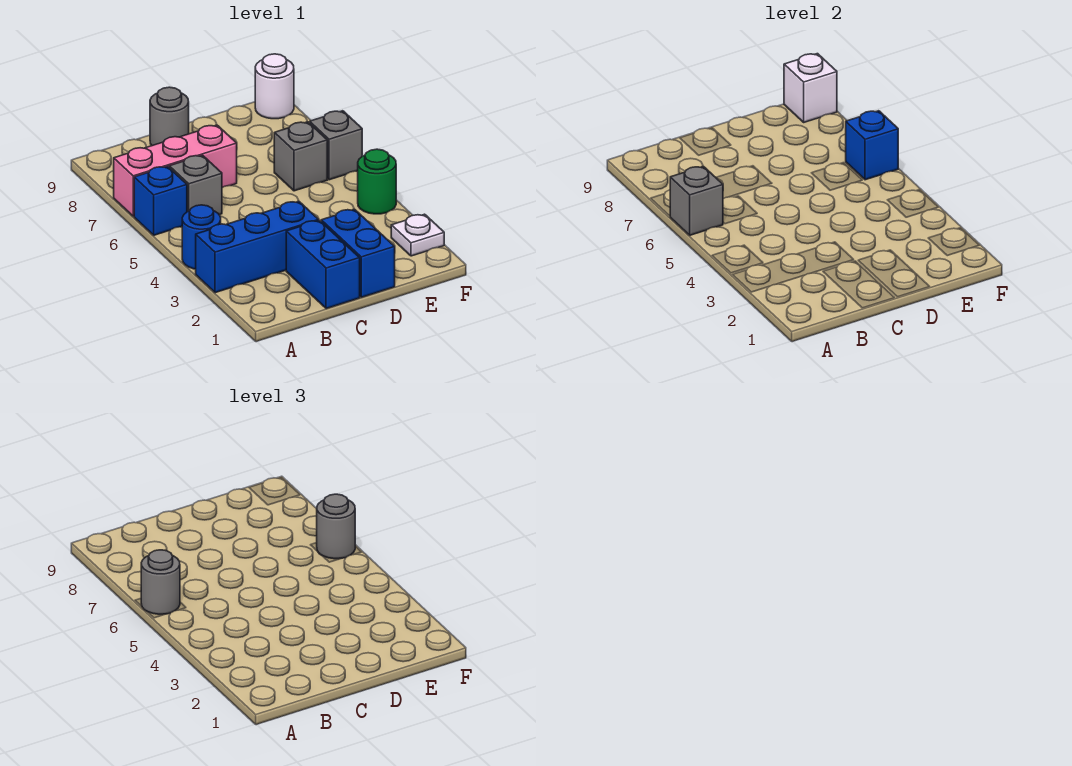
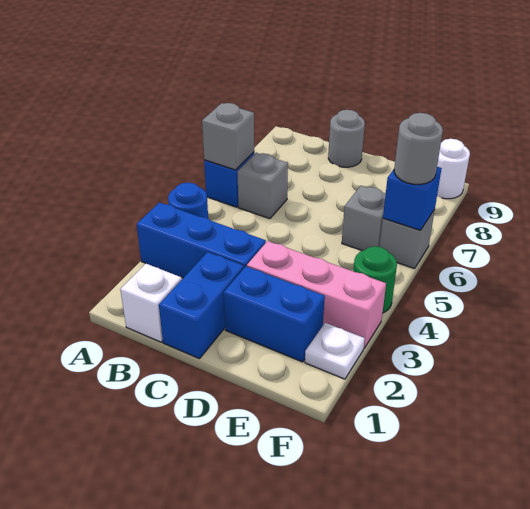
grey 1x1 round brick [141,550,180,614] -> none
pink 1x3 brick [114,125,237,216] -> pink 1x3 brick moved to [247,241,386,348]
blue 1x2 brick [321,209,395,297] -> blue 1x2 brick turned to [224,266,325,362]
white 1x1 brick [784,54,837,122] -> white 1x1 brick moved to [120,264,182,342]

